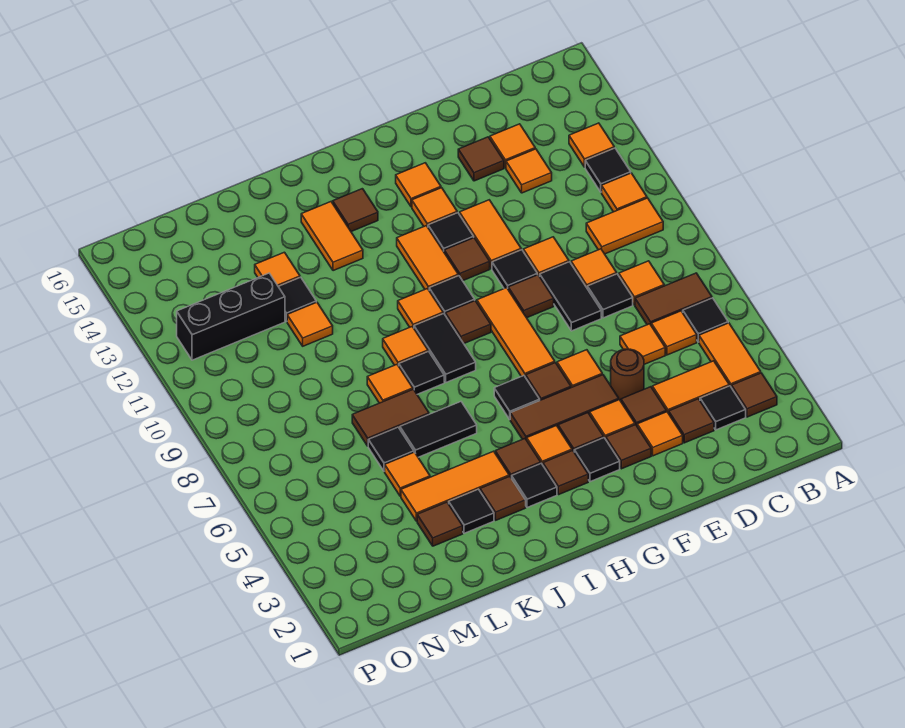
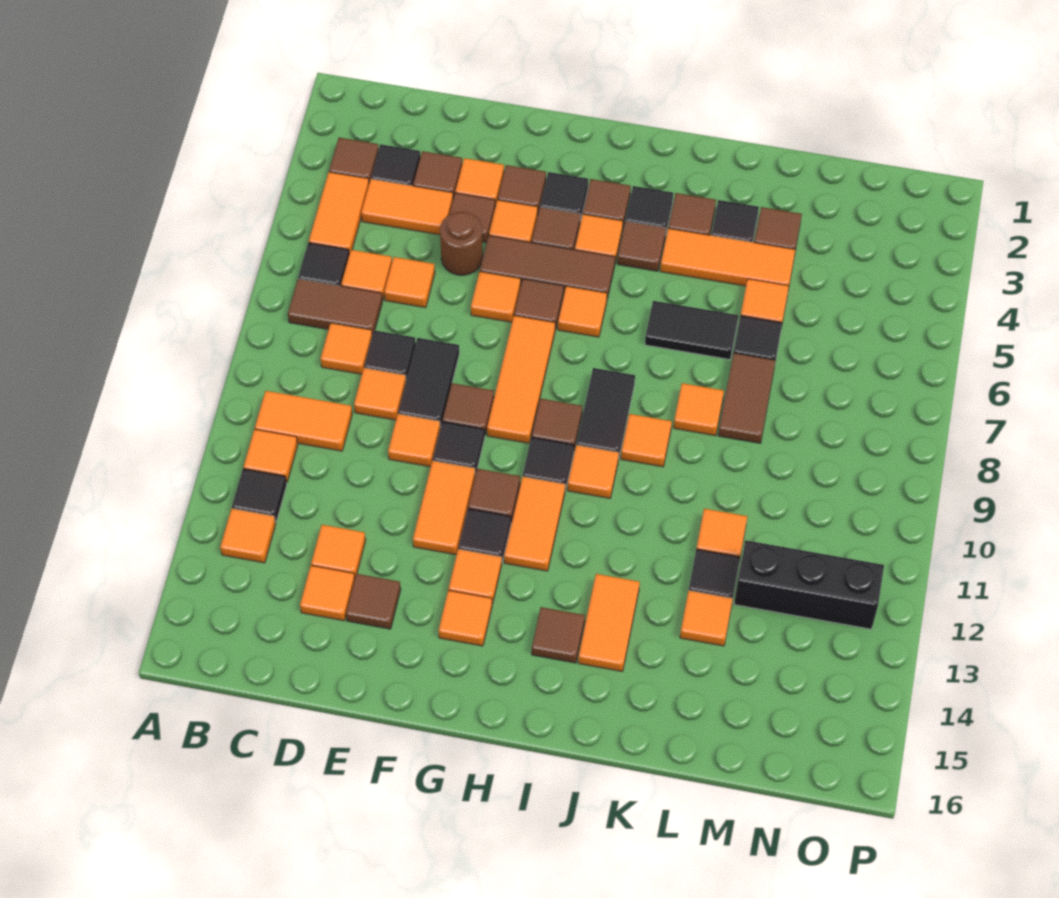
black 1x1 tile [494,376,540,419] -> orange 1x1 tile [558,286,607,337]
black 1x1 tile [399,351,444,394] -> none
brown 1x2 tile [352,389,429,446] -> brown 1x2 tile turned to [718,353,776,443]

